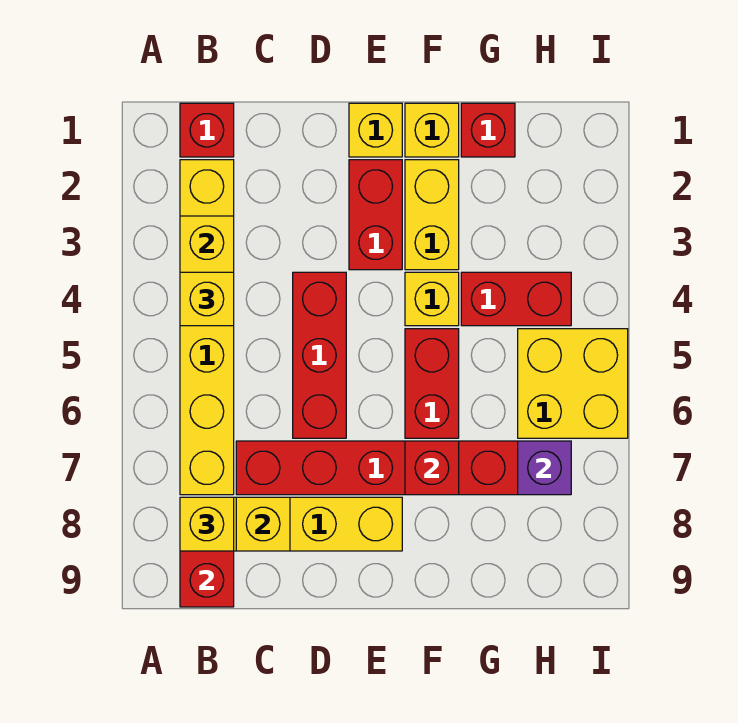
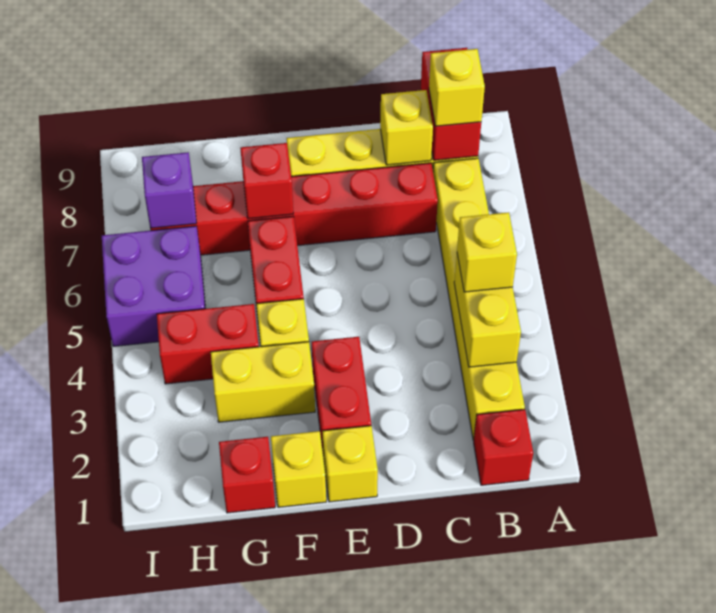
red 1x3 brick [293,272,346,438] -> none
yellow 1x2 brick [405,160,459,270] -> yellow 1x2 brick turned to [211,342,315,422]
yellow 2x2 brick [518,329,628,438] -> purple 2x2 brick [102,226,206,346]

